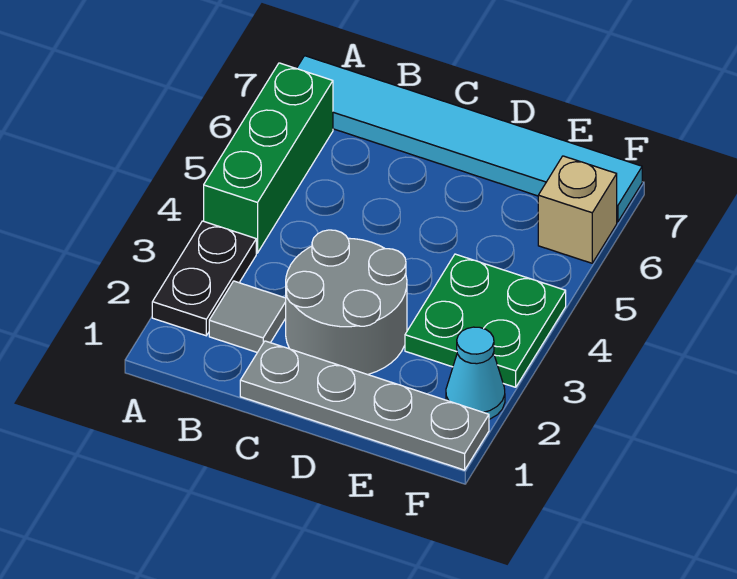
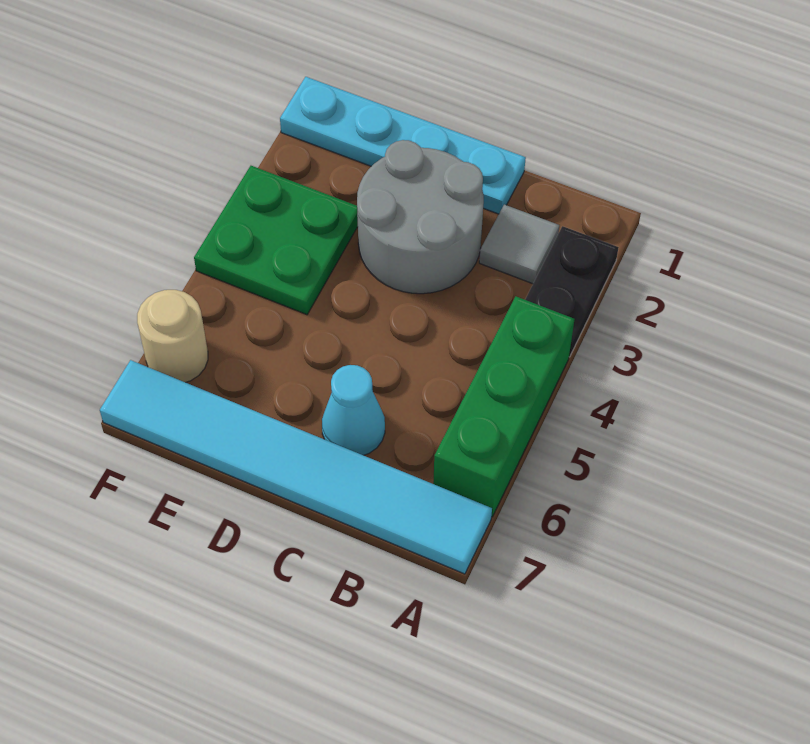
grey 1x4 plate [240,341,489,470] -> cyan 1x4 plate [280,77,526,214]
cyan 1x1 cone [446,327,505,419] -> cyan 1x1 cone moved to [322,365,385,455]
tan 1x1 brick [538,156,617,263] -> tan 1x1 round brick [137,290,208,382]

